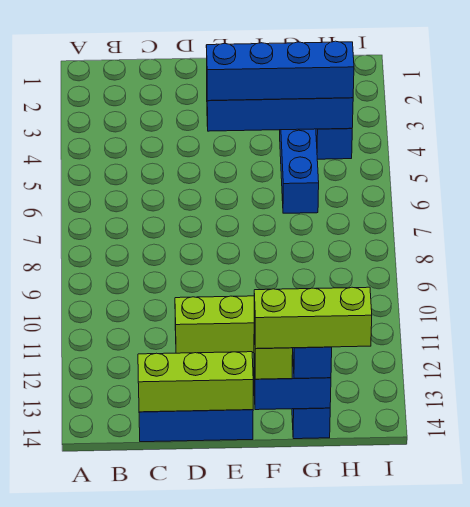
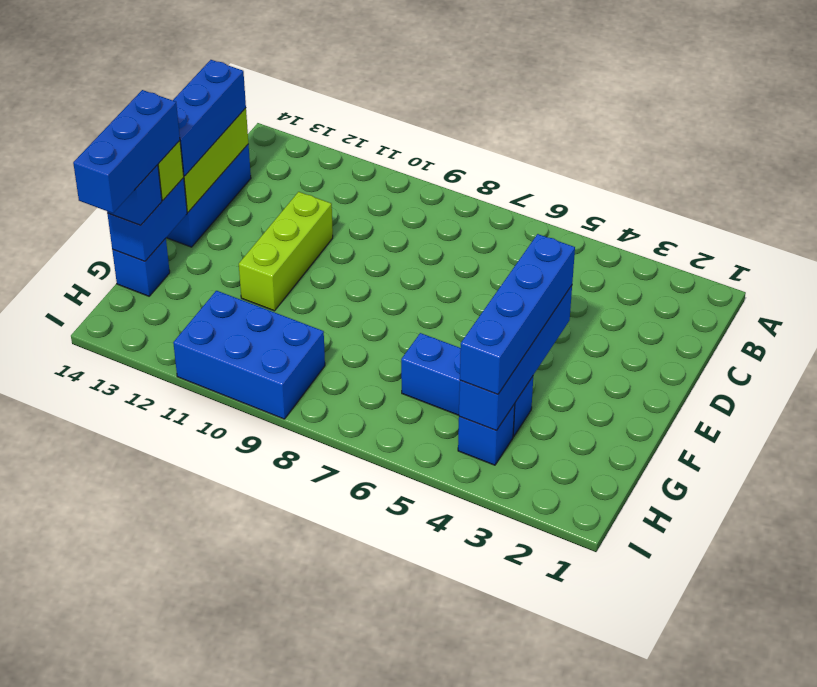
none -> blue 1x3 brick [173,60,246,176]
lime 1x3 brick [254,287,372,349] -> blue 1x3 brick [73,90,180,213]
none -> blue 2x3 brick [173,291,325,419]

